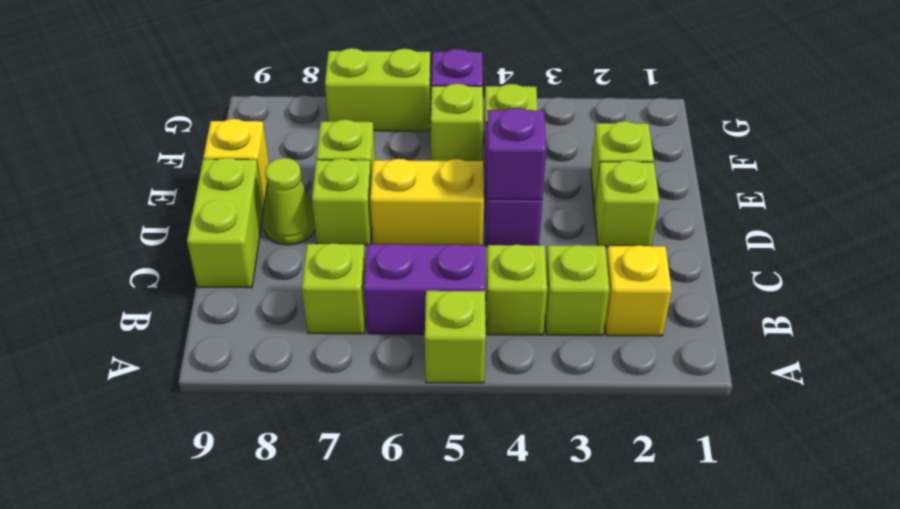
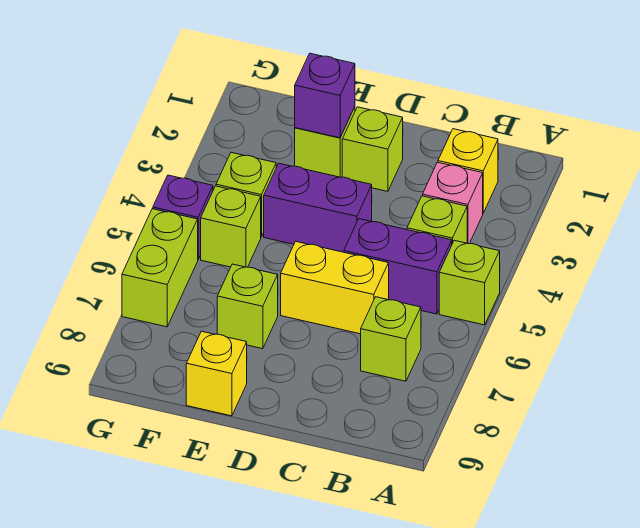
lime 1x1 brick [545,245,610,335] -> pink 1x1 brick [423,162,483,244]
purple 1x2 brick [364,244,485,334] -> purple 1x2 brick turned to [344,219,452,314]
lime 1x2 brick [187,158,264,288] -> none
purple 1x1 brick [486,108,546,200] -> purple 1x1 brick moved to [295,53,355,138]
yellow 1x2 brick [370,159,484,245] -> yellow 1x2 brick turned to [281,241,389,334]
lime 1x1 brick [312,158,372,245] -> none
lime 1x1 cone [263,158,315,245] -> none

